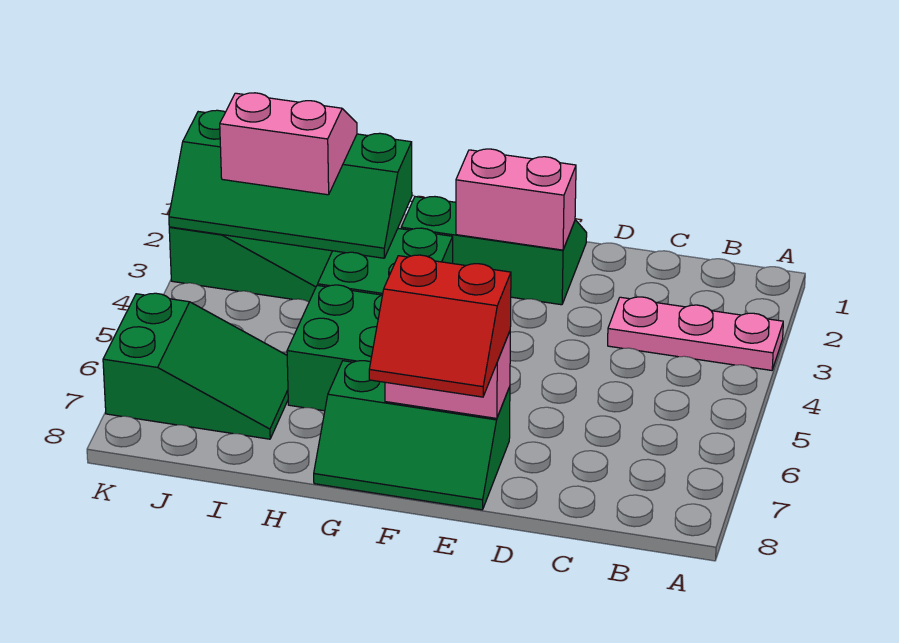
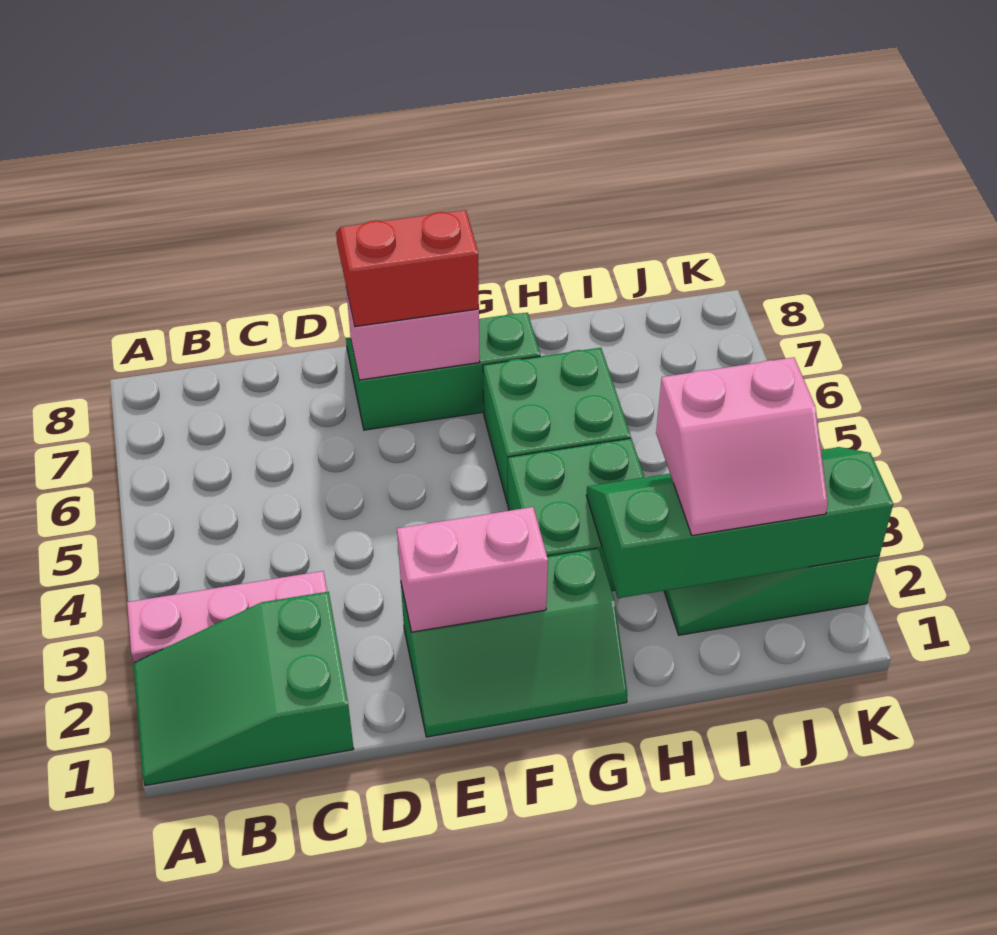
green 2x3 slope [103,293,288,439] -> green 2x3 slope moved to [133,592,354,786]

